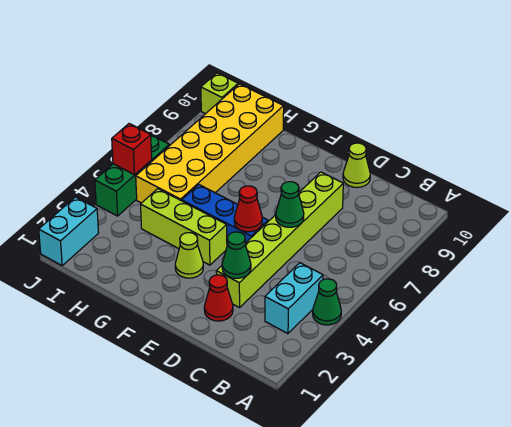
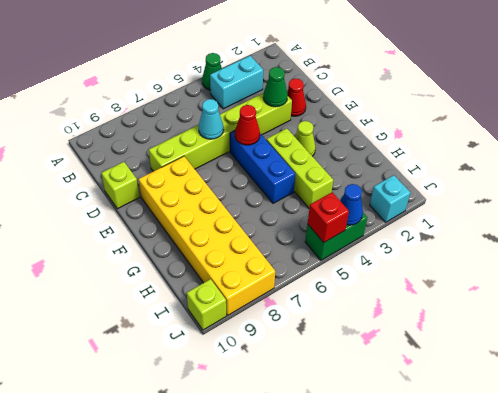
green 1x1 cone [276,182,304,227] -> cyan 1x1 cone [199,99,223,139]
lime 1x1 cone [343,143,370,188] -> lime 1x1 brick [101,162,139,209]
yellow 2x6 brick [136,84,284,203] -> yellow 2x6 brick turned to [139,156,275,315]
cyan 1x2 brick [39,197,99,265] -> cyan 1x1 brick [370,175,410,222]
green 1x3 brick [95,135,169,216] -> green 1x2 brick [305,213,367,260]
none -> blue 1x1 cone [340,184,363,225]

